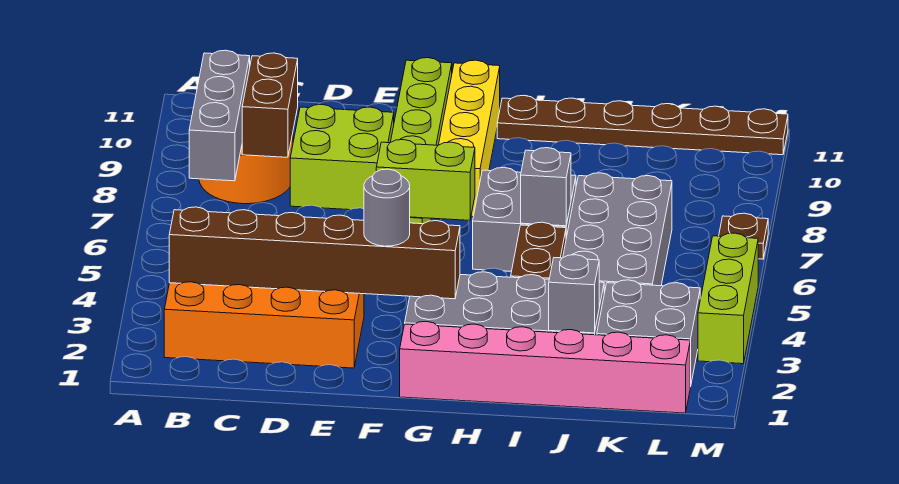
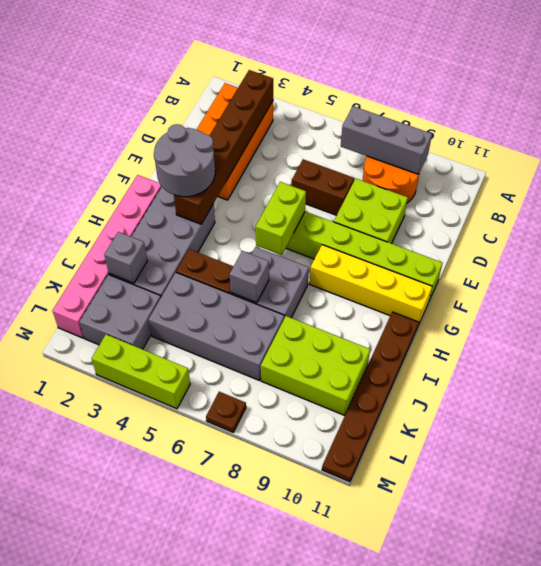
brown 1x2 brick [242,53,298,157] -> brown 1x2 brick moved to [292,159,354,215]
grey 1x1 round brick [364,169,410,246] -> grey 2x2 round brick [154,124,215,197]
none -> lime 2x3 brick [261,316,370,415]

